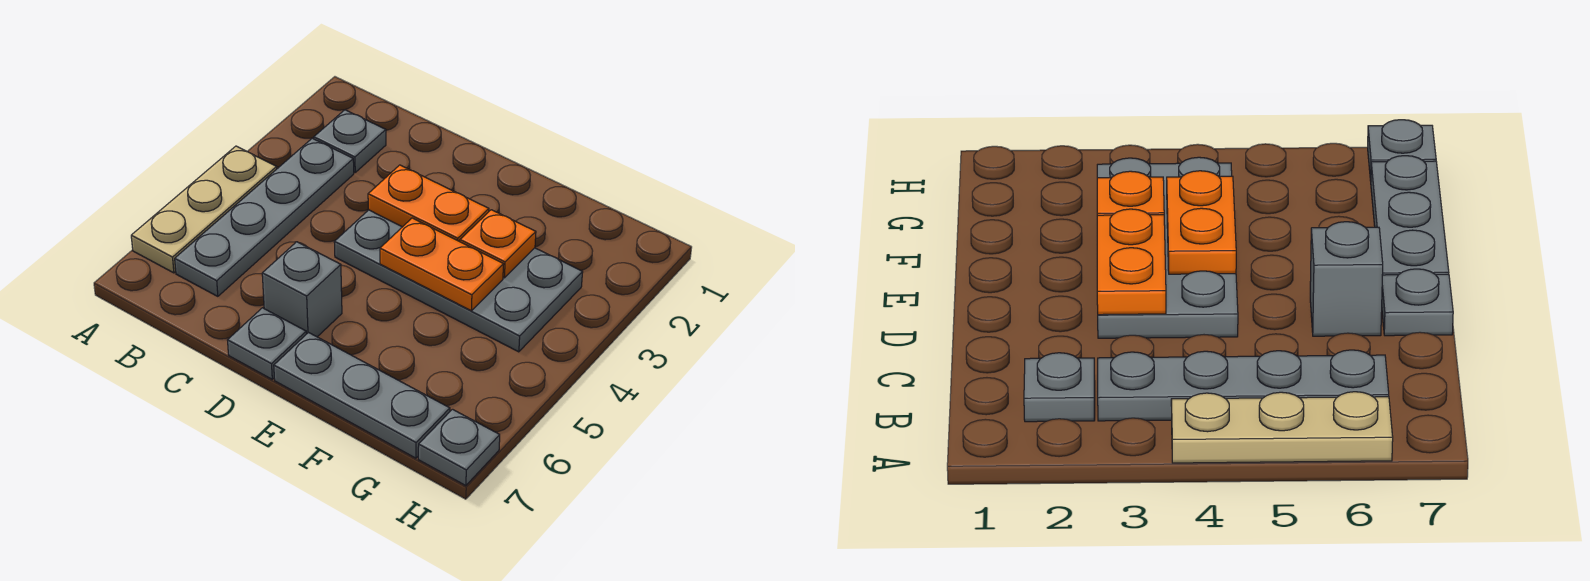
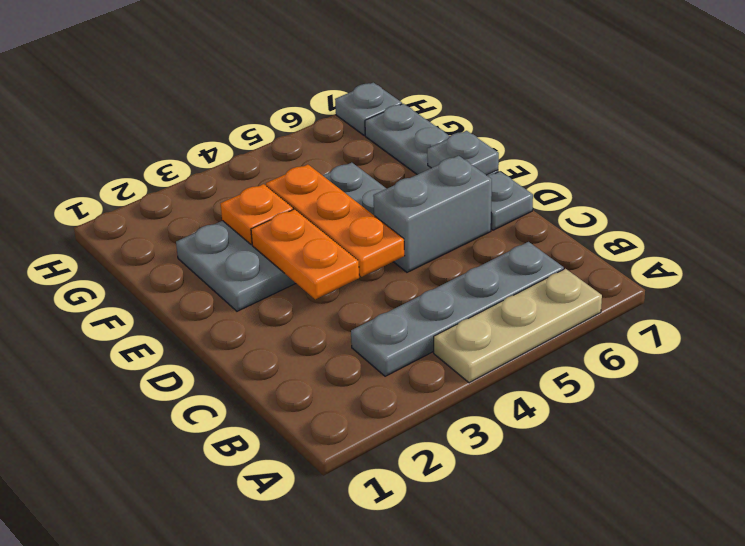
grey 1x1 plate [314,110,386,172] -> grey 1x1 plate moved to [427,131,499,175]
grey 2x4 plate [334,210,583,352] -> grey 2x4 plate turned to [176,163,386,311]
grey 1x1 brick [262,242,342,337] -> grey 1x2 brick [373,156,492,272]
orange 1x2 plate [380,218,504,311] -> orange 1x3 plate [266,164,404,277]

